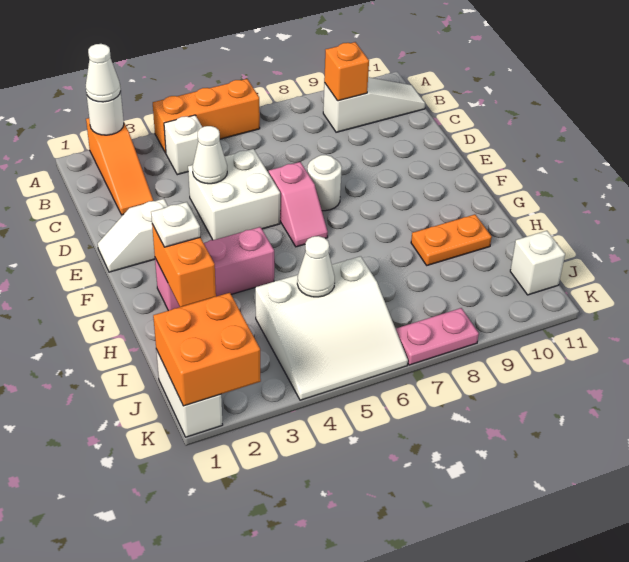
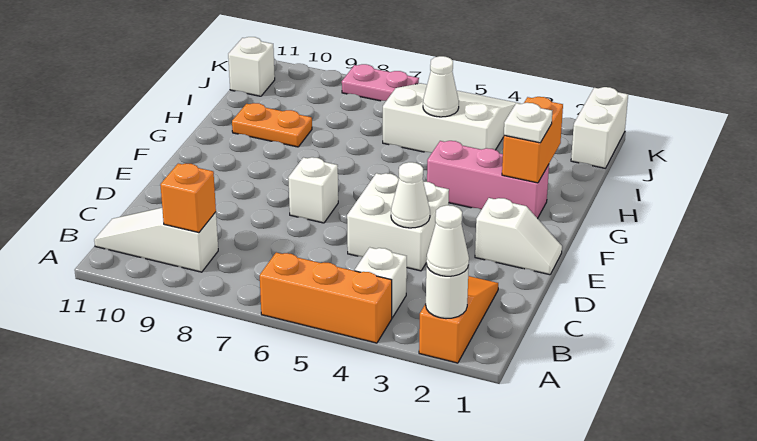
pink 1x2 slope [269,162,328,247] -> none
white 1x1 round brick [307,155,342,211] -> white 1x1 brick [288,157,338,223]
orange 2x2 brick [153,293,261,406] -> none

